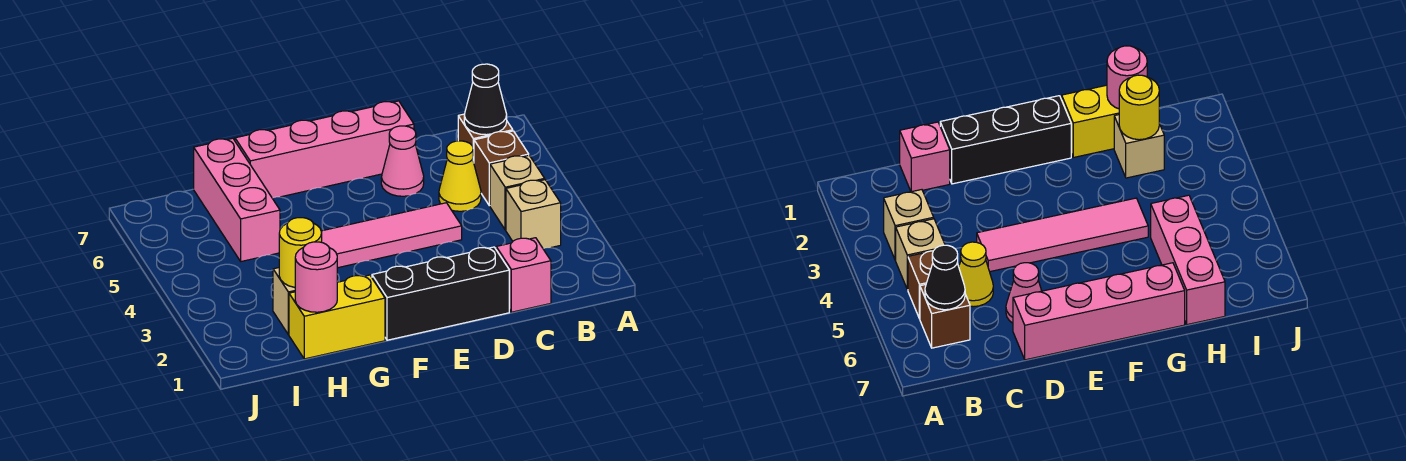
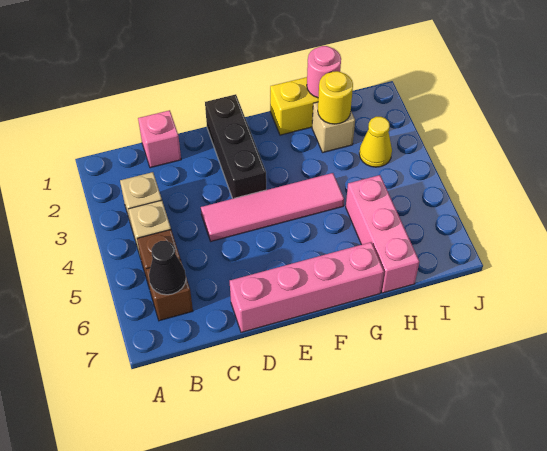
yellow 1x1 cone [439,141,481,211] -> yellow 1x1 cone moved to [359,117,392,167]
black 1x3 brick [372,247,509,340] -> black 1x3 brick turned to [205,94,266,199]
pink 1x1 cone [381,126,424,196] -> none

